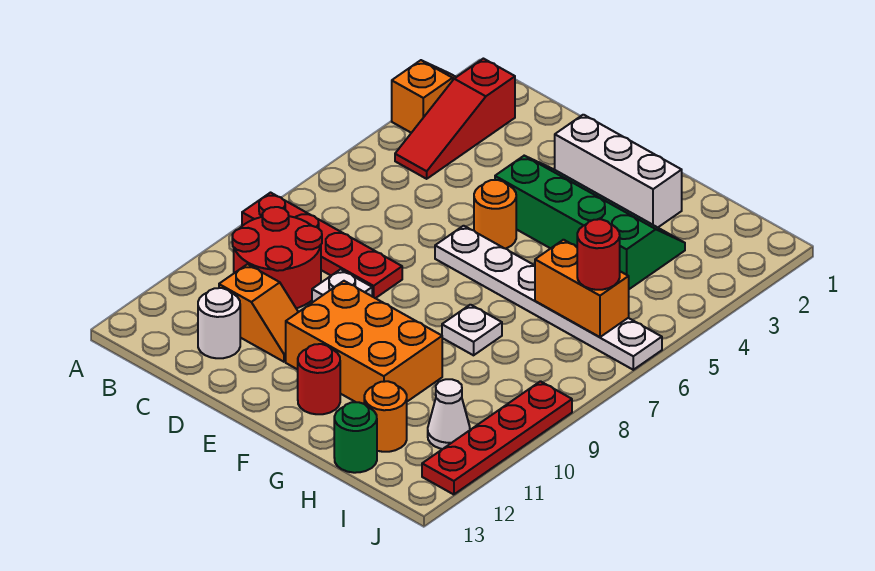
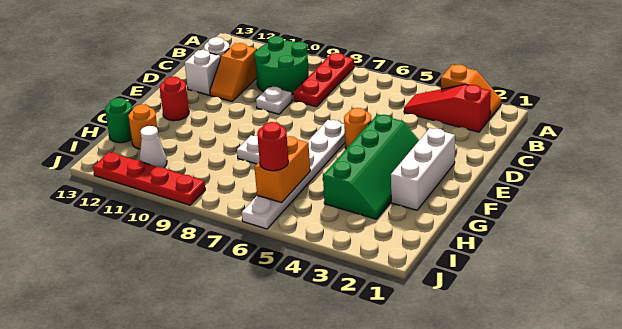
red 1x4 plate [242,193,402,298] -> red 1x3 plate [293,53,354,107]
red 2x2 round brick [232,207,322,308] -> green 2x2 round brick [254,36,309,94]
none -> white 1x1 brick [185,50,220,95]
orange 2x3 brick [286,281,442,404] -> none

